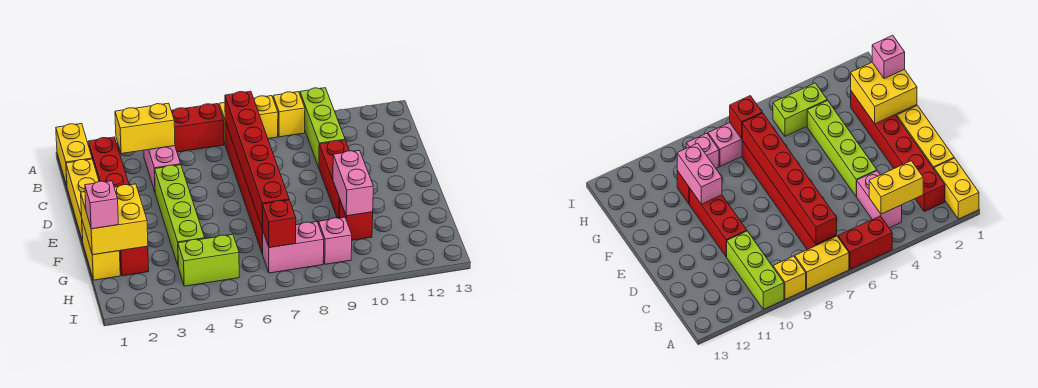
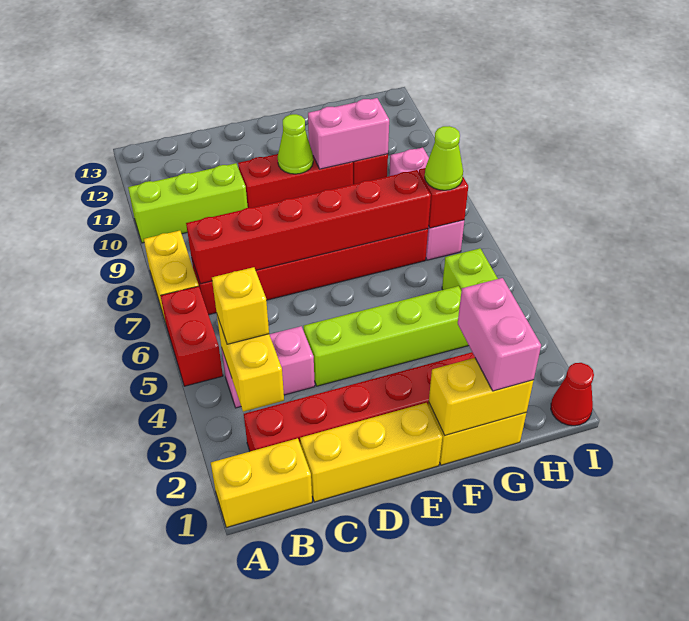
yellow 1x1 brick [273,92,305,137] -> yellow 1x1 brick moved to [212,267,269,344]
none -> lime 1x1 cone [278,114,313,174]
yellow 2x2 brick [81,184,148,255] -> yellow 1x2 brick [429,358,534,435]
pink 1x1 brick [85,181,118,229] -> pink 1x2 brick [458,278,541,391]
none -> lime 1x1 cone [425,126,463,190]
none -> red 1x1 cone [551,363,594,426]

